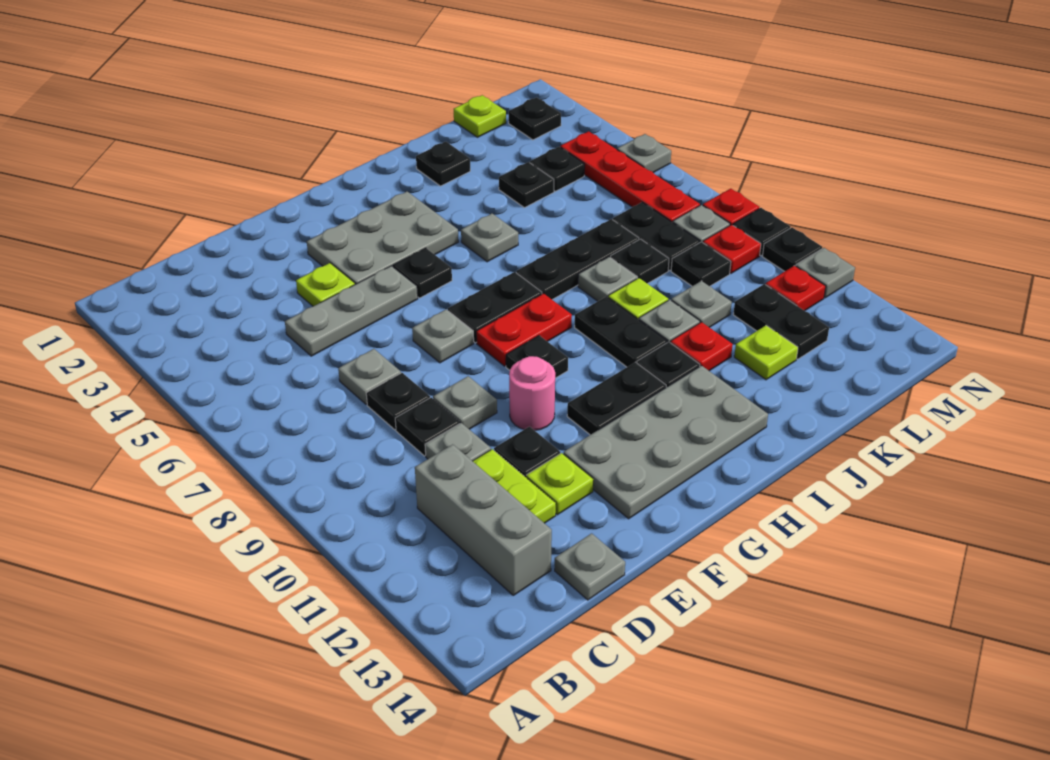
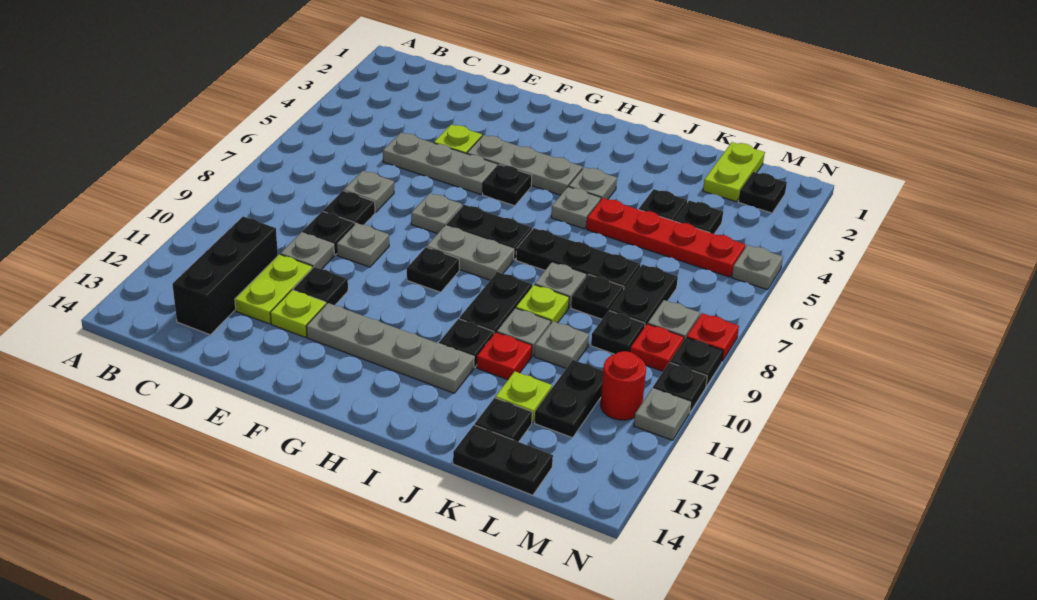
grey 1x3 brick [415,444,552,595] -> black 1x3 brick [172,217,278,335]
grey 1x1 plate [555,533,625,600] -> grey 1x1 plate moved to [569,167,617,199]
grey 2x3 plate [307,192,459,284] -> grey 1x3 plate [467,135,582,195]
pink 1x1 round brick [509,356,555,430] -> none
grey 2x4 plate [564,366,768,519] -> grey 1x4 plate [306,303,474,393]
red 1x2 plate [476,293,572,366] -> grey 1x2 plate [427,226,514,280]
black 1x2 plate [567,362,666,435] -> black 1x2 plate moved to [453,425,553,495]
black 1x1 plate [416,142,470,186] -> black 1x1 plate moved to [475,398,532,442]
lime 1x1 plate [454,95,506,137] -> lime 1x2 plate [703,142,765,202]
red 1x4 plate [560,131,700,222] -> red 1x4 plate turned to [586,198,745,277]
red 1x1 plate [765,266,826,311] -> red 1x1 round brick [601,351,646,420]

